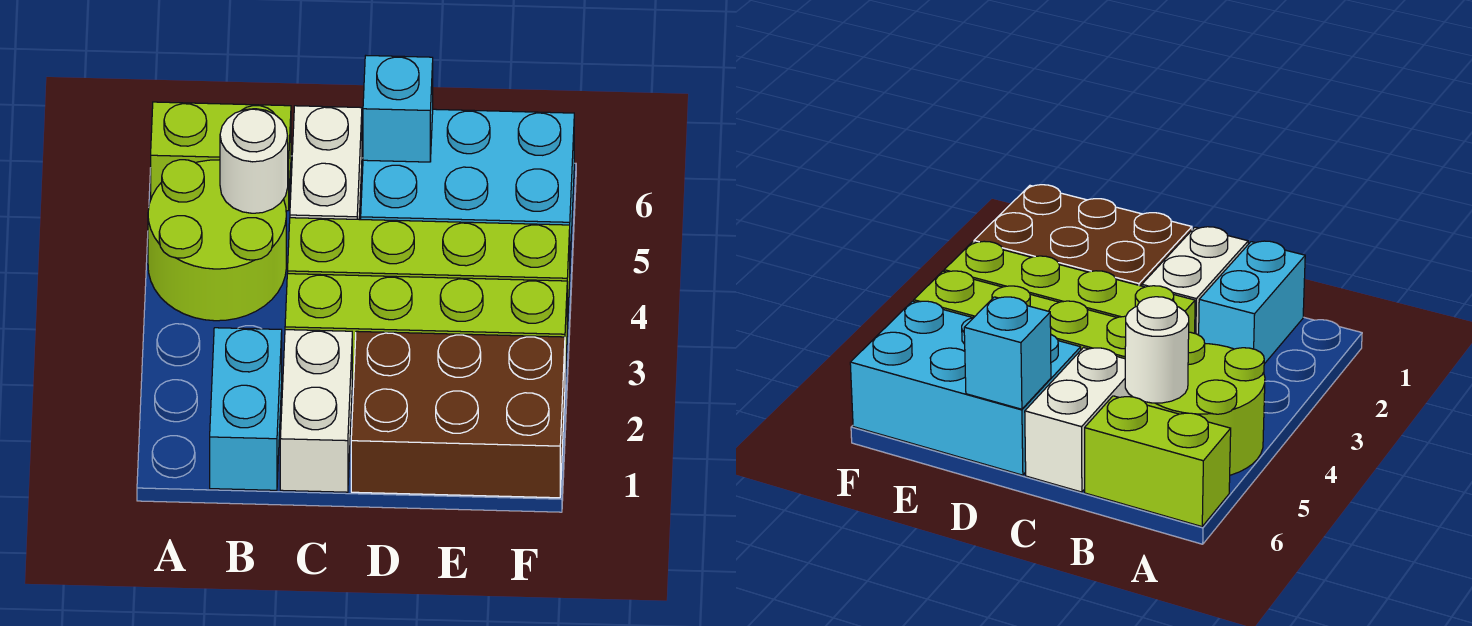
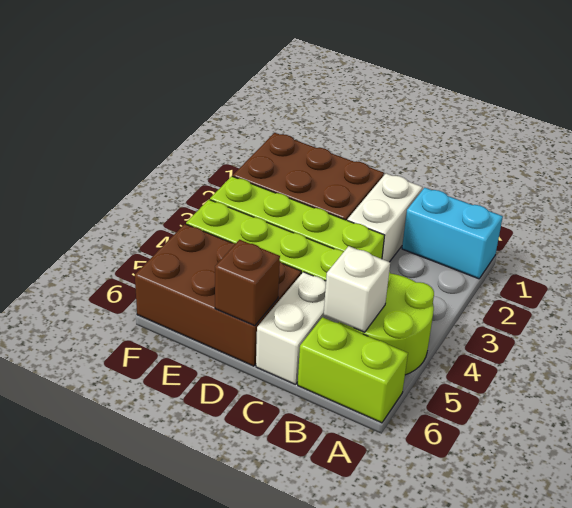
cyan 1x2 brick [210,328,282,490] -> cyan 1x2 brick turned to [402,188,503,279]
white 1x1 round brick [220,109,288,213] -> white 1x1 brick [324,246,390,332]
cyan 2x3 brick [361,109,574,258] -> brown 2x3 brick [135,224,301,366]
cyan 1x1 brick [363,56,433,162] -> brown 1x1 brick [215,240,280,326]

